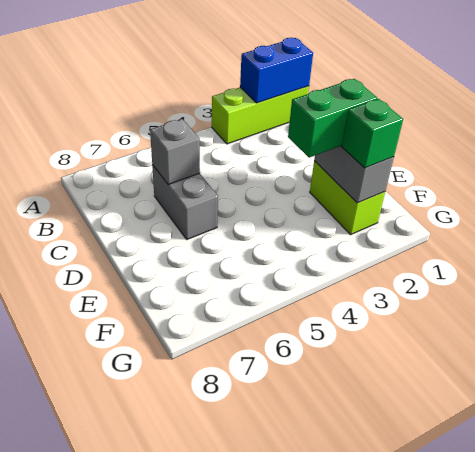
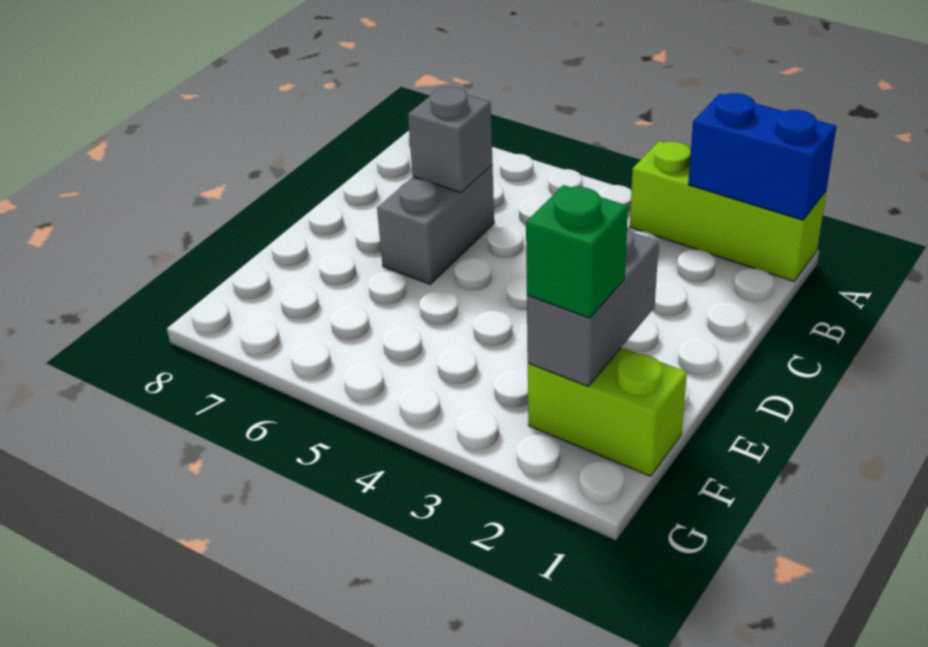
lime 1x2 brick [310,161,385,235] -> lime 1x2 brick turned to [528,347,687,476]
green 1x2 brick [288,79,377,158] -> none

